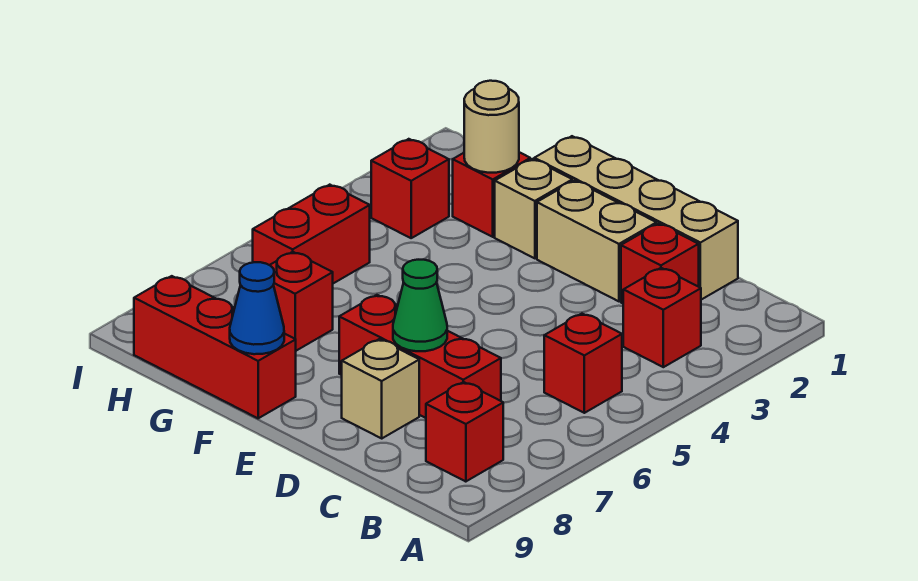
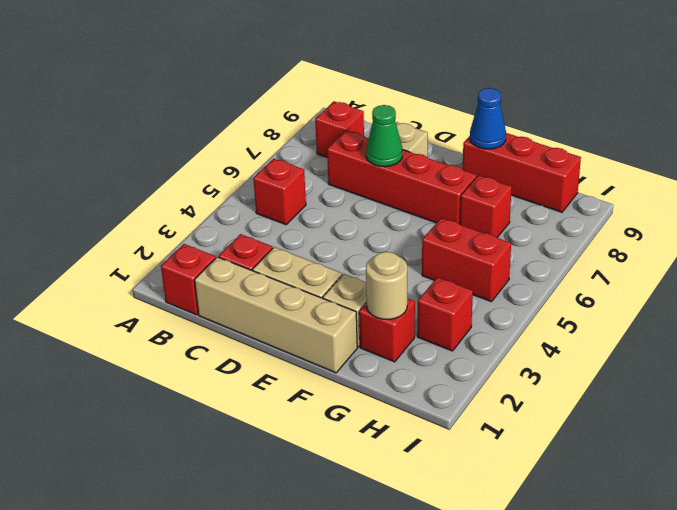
red 1x1 brick [623,268,701,367] -> red 1x1 brick moved to [161,244,216,315]
red 1x3 brick [339,295,501,418] -> red 1x4 brick [327,131,477,225]
red 1x2 brick [253,185,370,283] -> red 1x2 brick turned to [422,218,511,302]

